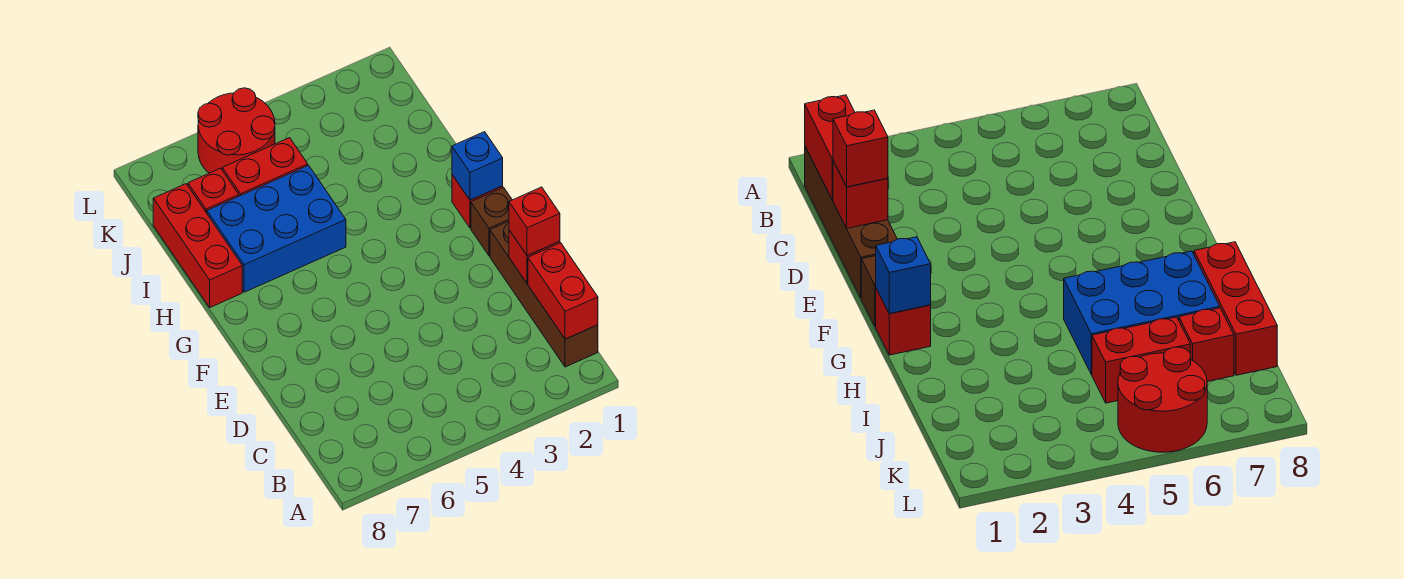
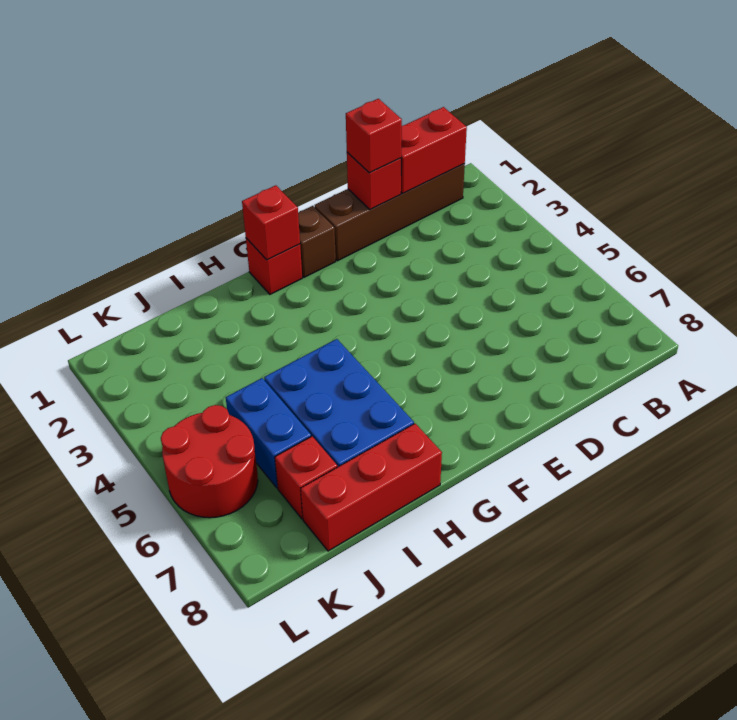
blue 1x1 brick [452,132,503,200] -> red 1x1 brick [242,185,300,260]
red 1x2 brick [222,138,308,196] -> blue 1x2 brick [226,378,311,488]

